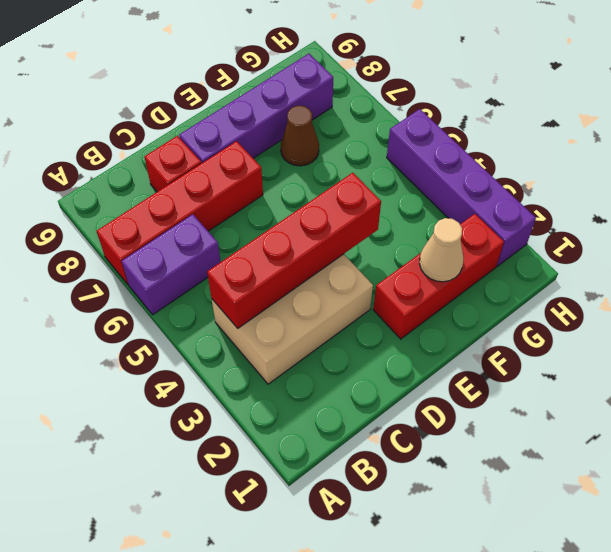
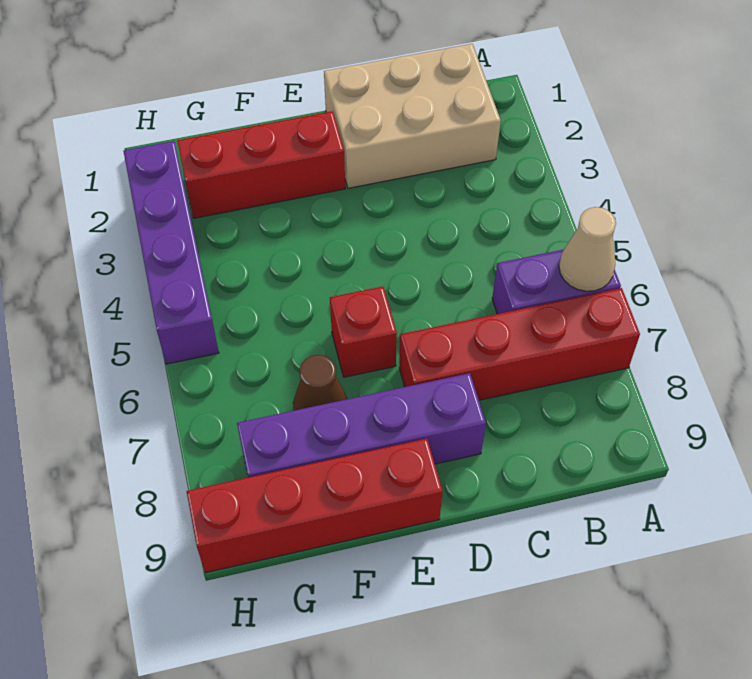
tan 2x3 brick [212,254,373,384] -> tan 2x3 brick moved to [324,44,501,188]
red 1x4 brick [207,173,381,328] -> red 1x4 brick moved to [186,438,443,573]
red 1x1 brick [144,136,201,192] -> red 1x1 brick moved to [330,287,397,377]
tan 1x1 cone [420,218,464,282] -> tan 1x1 cone moved to [559,207,616,291]

